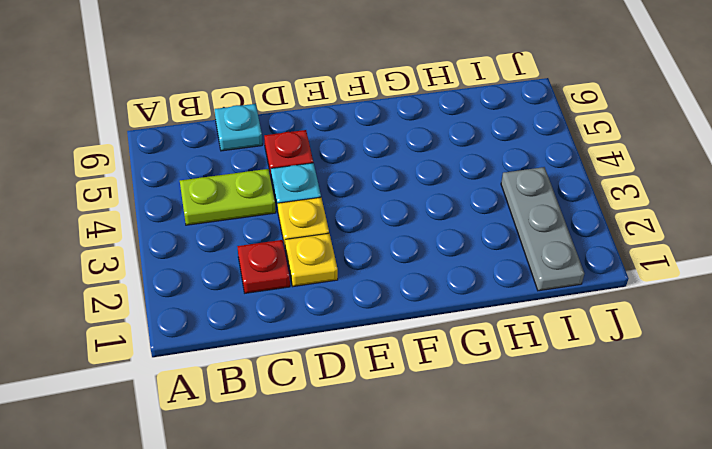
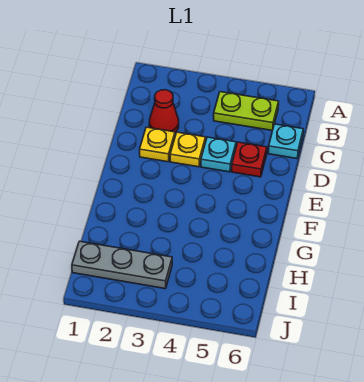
lime 1x2 plate [180,169,276,225] -> lime 1x2 plate turned to [214,92,279,131]
red 1x1 plate [237,240,290,293] -> red 1x1 cone [149,90,179,132]

